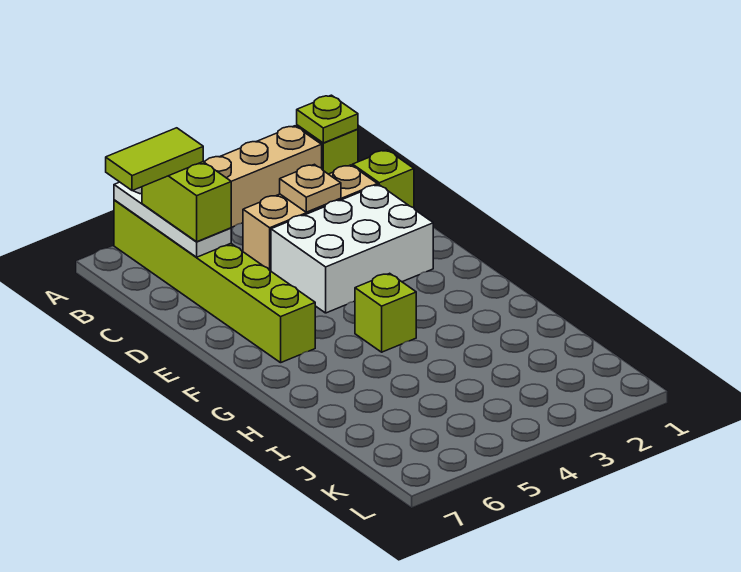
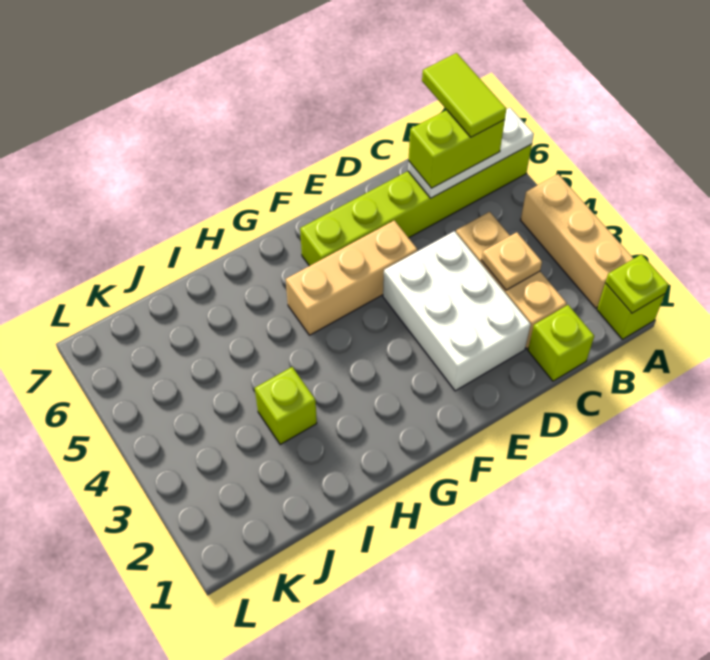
none -> tan 1x3 brick [286,220,417,335]
lime 1x1 brick [355,273,416,352] -> lime 1x1 brick moved to [255,367,317,445]

